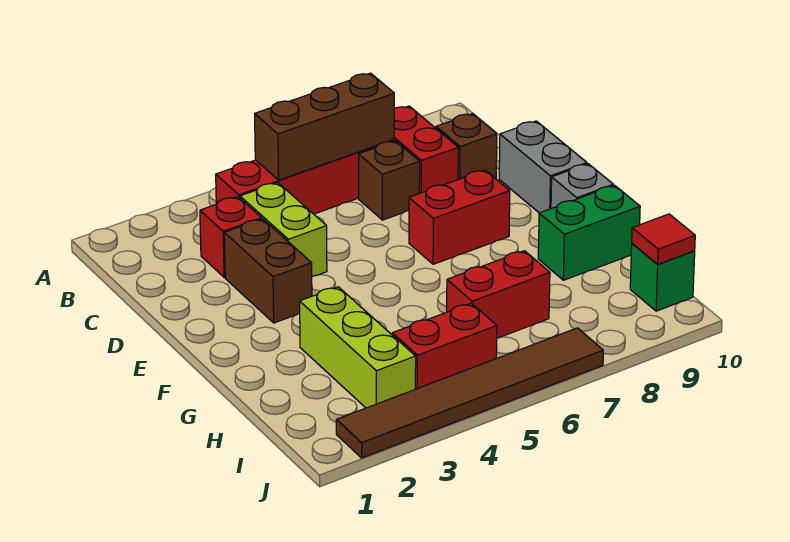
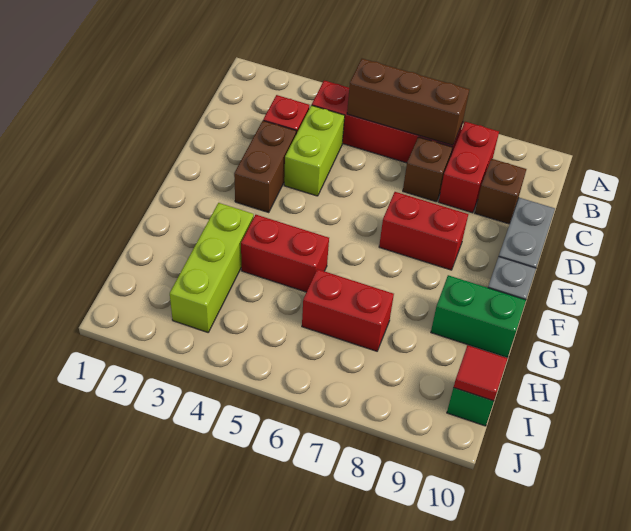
red 1x2 brick [392,303,497,389] -> red 1x2 brick moved to [241,215,329,292]
brown 1x6 tile [336,328,603,458] -> none

